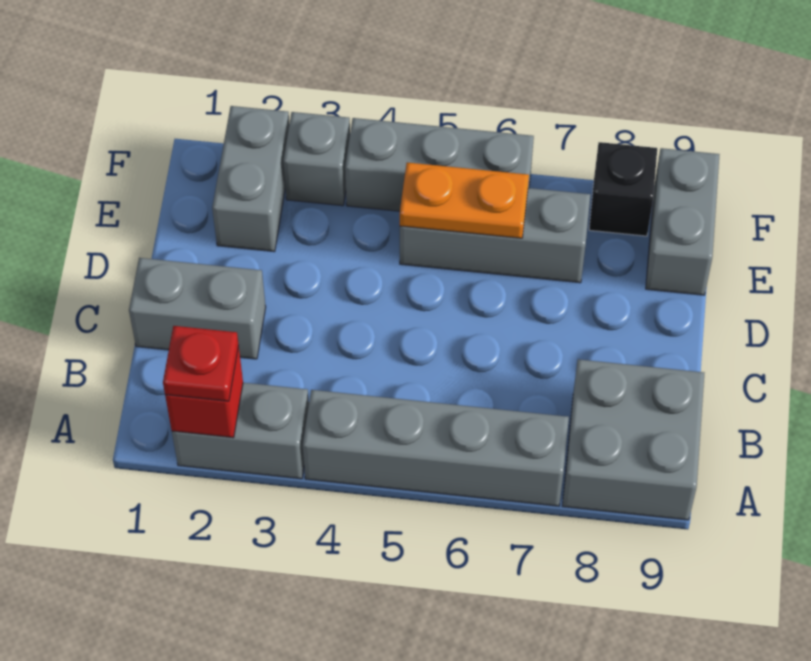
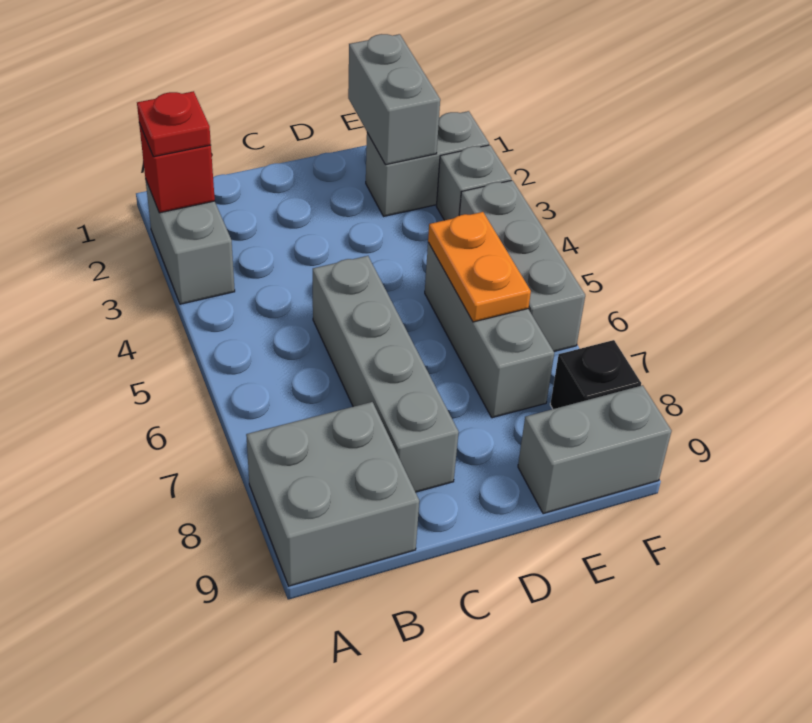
grey 1x4 brick [303,390,569,506] -> grey 1x4 brick moved to [312,256,459,492]
grey 1x2 brick [129,258,266,359] -> grey 1x2 brick moved to [348,34,440,165]

